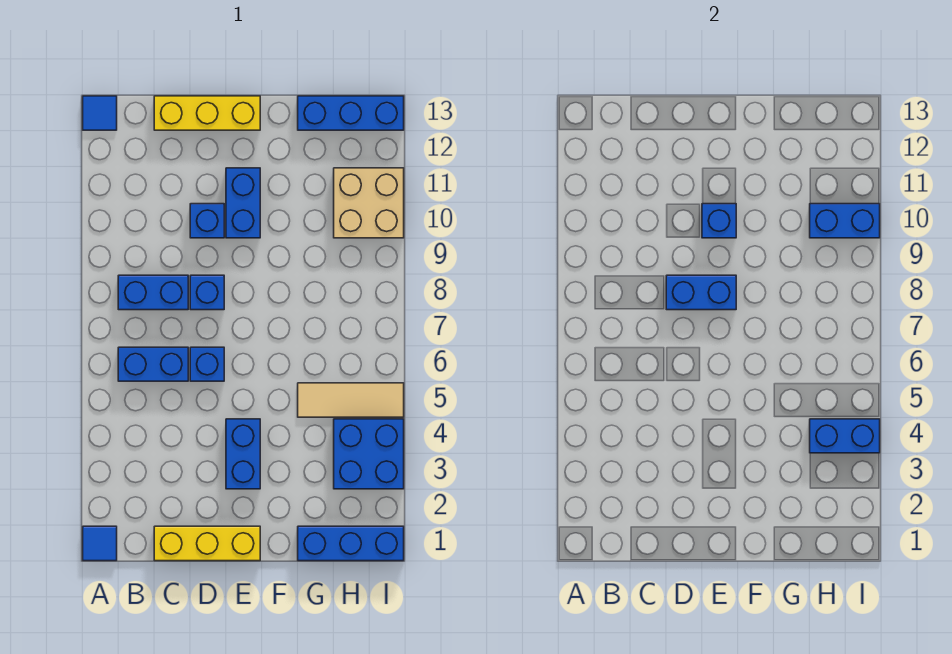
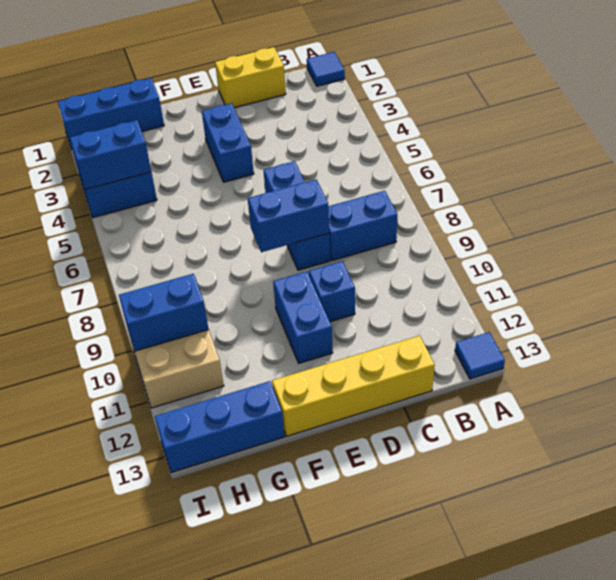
blue 1x2 brick [118,347,188,381] -> none
yellow 1x3 brick [154,526,260,561] -> yellow 1x2 brick [215,47,286,108]
yellow 1x3 brick [154,96,260,130] -> yellow 1x4 brick [272,336,435,436]
blue 1x1 brick [702,204,736,238] -> none
tan 1x3 tile [298,383,404,417] -> none

